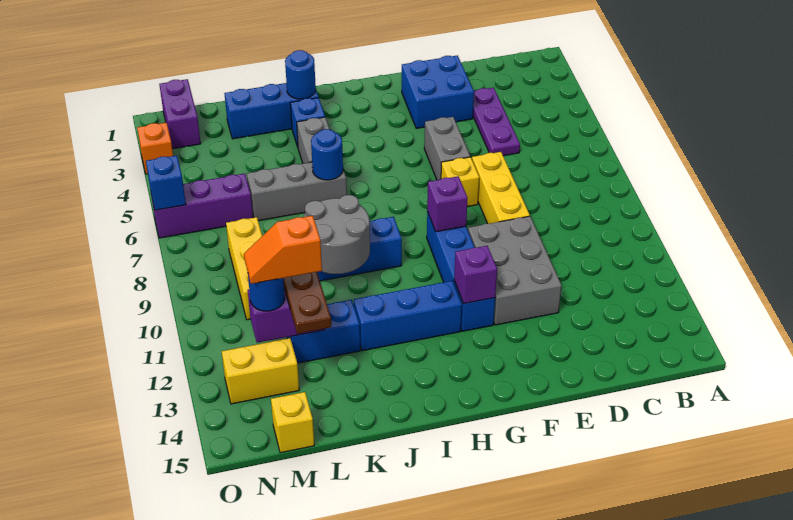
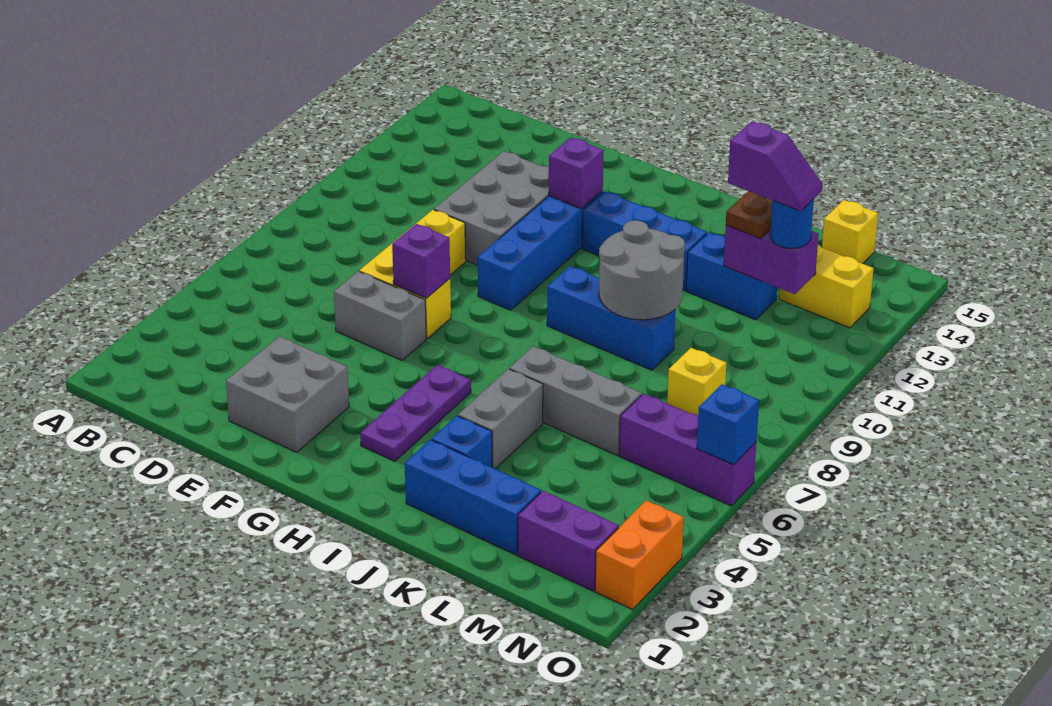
purple 1x3 plate [473,88,520,156] -> purple 1x3 plate moved to [360,365,471,461]
blue 2x2 brick [402,55,474,128] -> grey 2x2 brick [226,336,349,452]
grey 1x2 brick [424,117,470,180] -> grey 1x2 brick turned to [334,271,426,360]
purple 1x1 brick [427,176,468,232] -> purple 1x1 brick moved to [392,224,450,298]
blue 1x1 round brick [285,50,316,99] -> none
blue 1x1 round brick [311,129,343,180] -> none
orange 1x2 slope [244,216,322,284] -> purple 1x2 slope [728,122,822,211]
yellow 1x3 brick [226,217,262,320] -> yellow 1x1 brick [667,348,726,416]
purple 1x2 brick [159,79,201,149] -> purple 1x2 brick turned to [518,491,619,591]
orange 1x1 brick [137,123,173,174] -> orange 1x2 brick [595,500,684,609]

